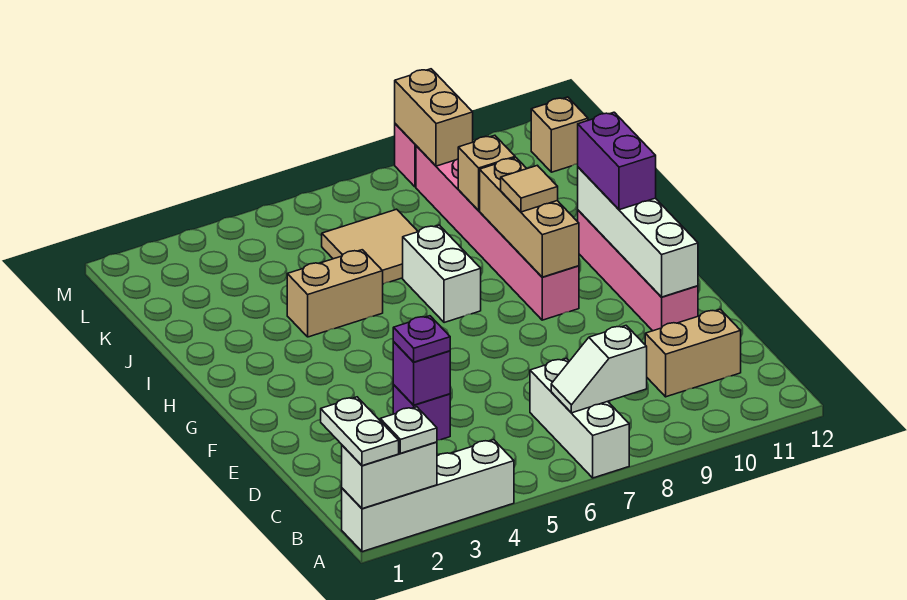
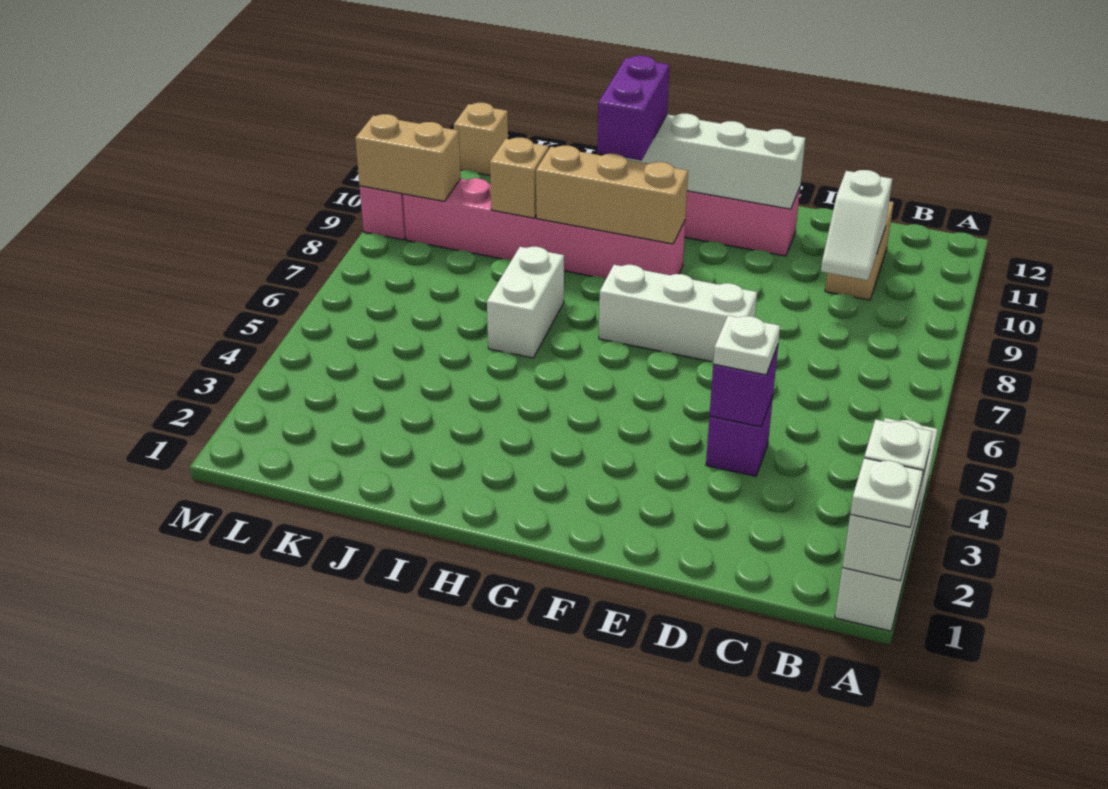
white 1x2 plate [321,397,399,466] -> white 1x1 plate [850,458,923,527]
white 1x3 brick [530,358,629,478] -> white 1x3 brick moved to [599,265,757,362]
white 1x2 slope [551,326,647,413] -> white 1x2 slope moved to [821,170,892,280]
purple 1x1 plate [393,316,450,362] -> white 1x1 plate [713,315,780,375]
purple 1x2 brick [578,112,656,210] -> purple 1x2 brick turned to [597,56,669,161]
white 1x2 brick [403,225,481,323] -> white 1x2 brick turned to [487,247,564,358]
tan 1x1 tile [501,165,558,212] -> none
tan 1x2 brick [287,250,383,337] -> none
tan 2x2 tile [322,209,418,284] -> none

